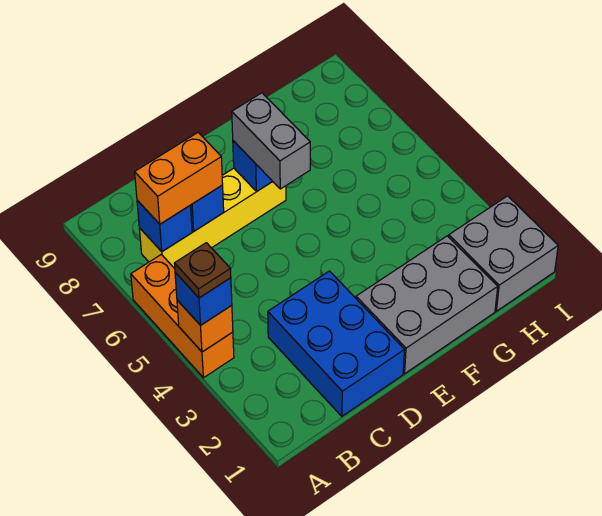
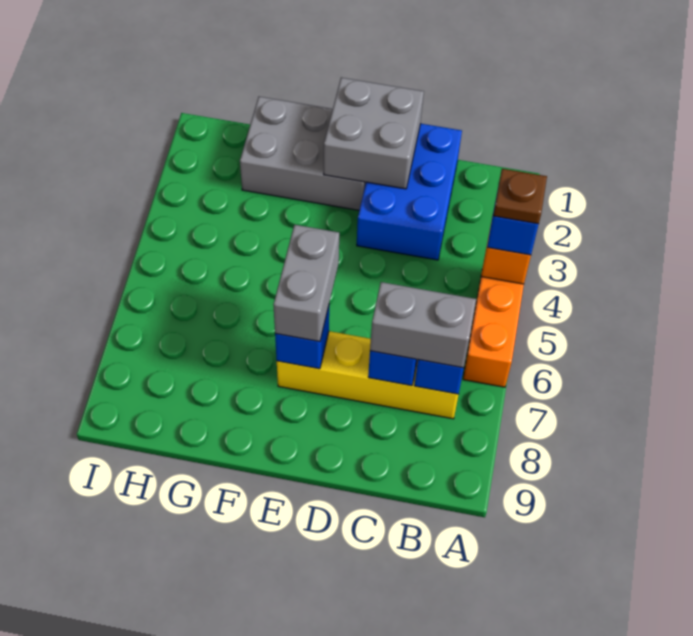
orange 1x2 brick [135,133,223,224] -> grey 1x2 brick [370,282,476,368]
grey 2x2 brick [449,196,558,311] -> grey 2x2 brick moved to [324,78,424,189]

